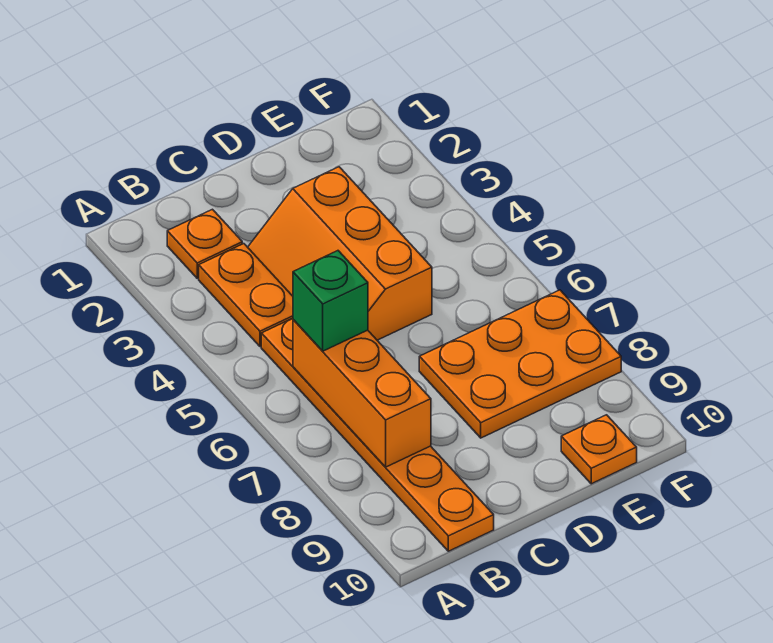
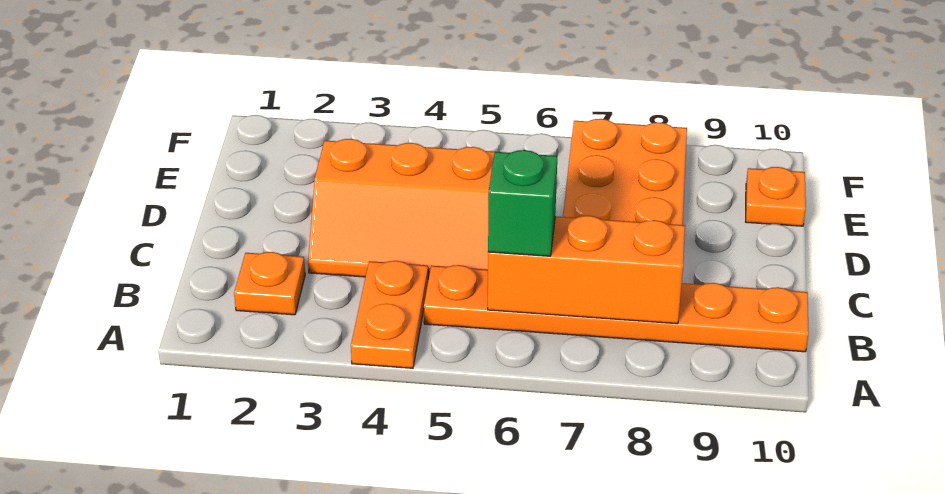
orange 1x2 plate [199,244,293,347] -> orange 1x2 plate turned to [351,261,428,368]

